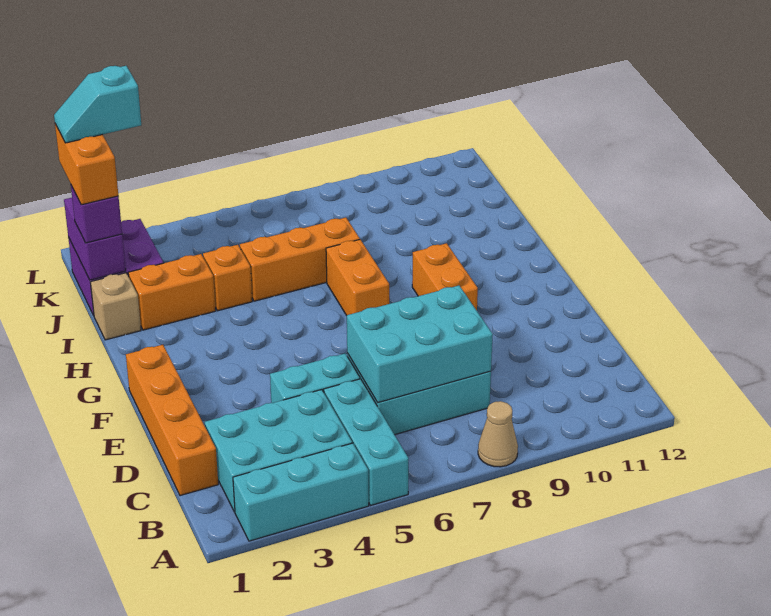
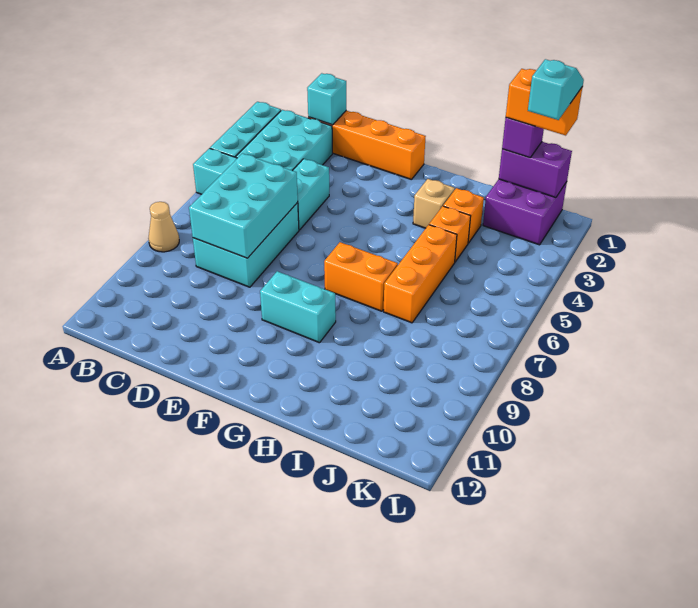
none -> cyan 1x1 brick [307,73,346,125]
orange 1x2 brick [412,243,478,310] -> cyan 1x2 brick [260,271,336,343]
tan 1x1 brick [90,273,141,340] -> tan 1x1 brick moved to [413,179,455,228]
orange 1x2 brick [128,254,216,330] -> orange 1x1 brick [443,188,484,243]

